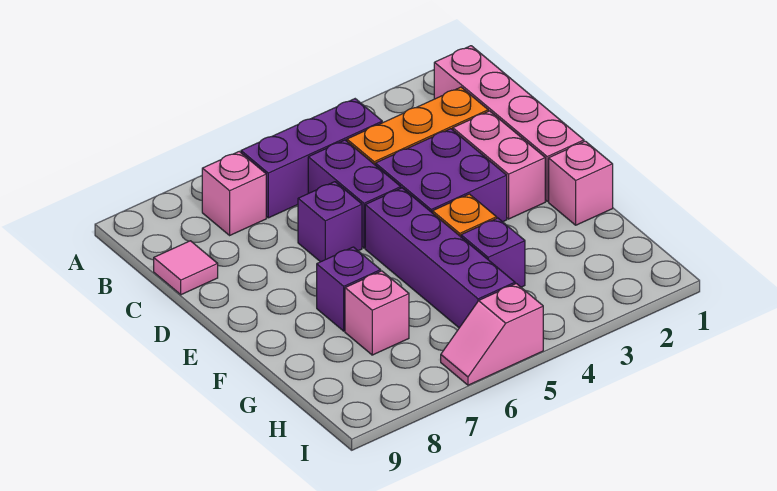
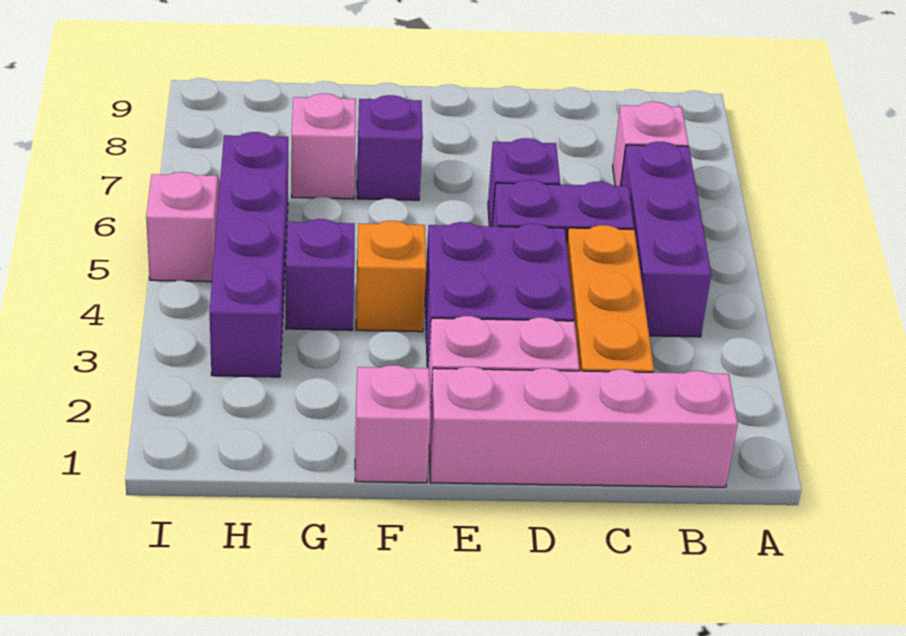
pink 1x1 tile [154,241,218,295] -> none
purple 1x4 brick [365,188,515,328] -> purple 1x4 brick turned to [210,132,288,377]

